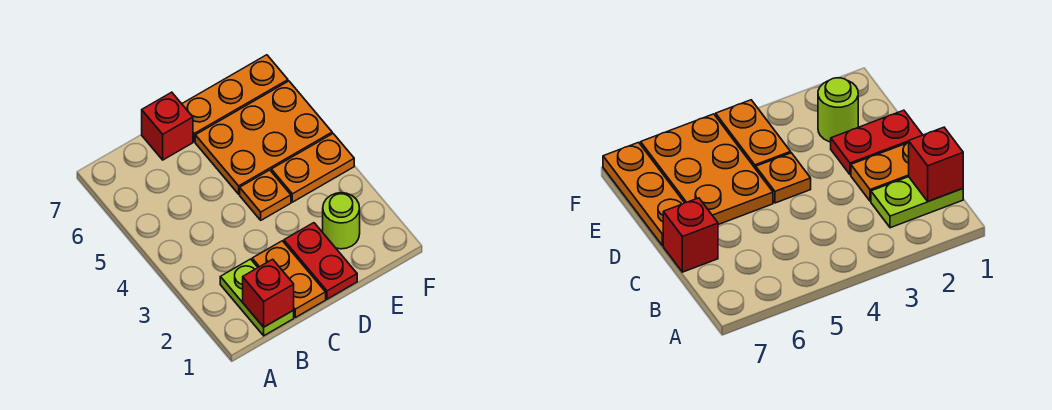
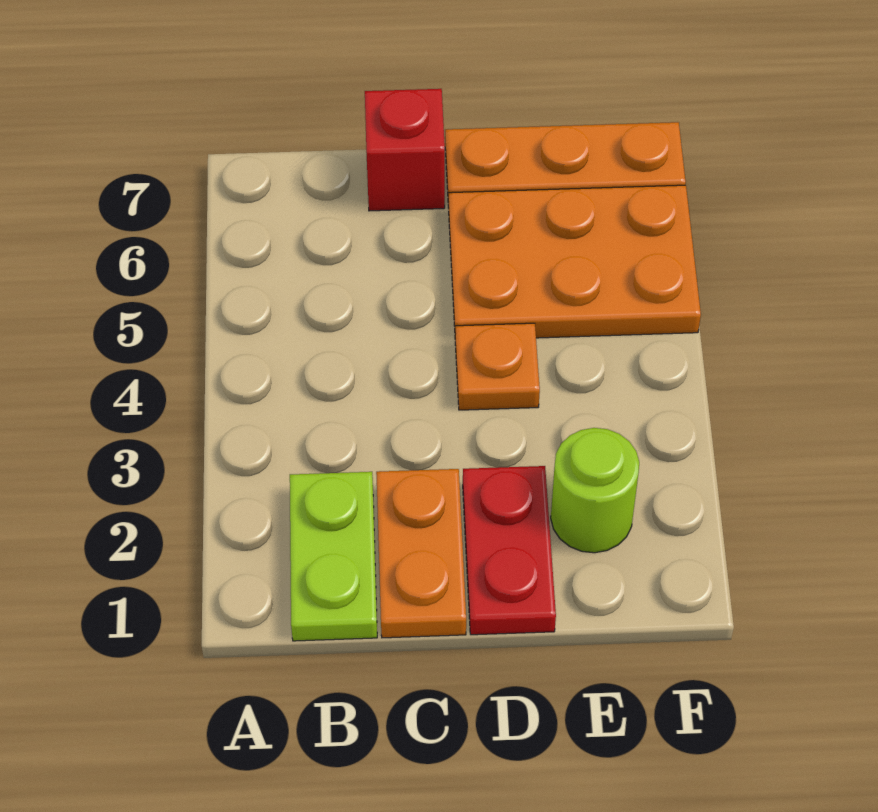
red 1x1 brick [243,259,294,327] -> none
orange 1x2 plate [271,134,354,202] -> none

